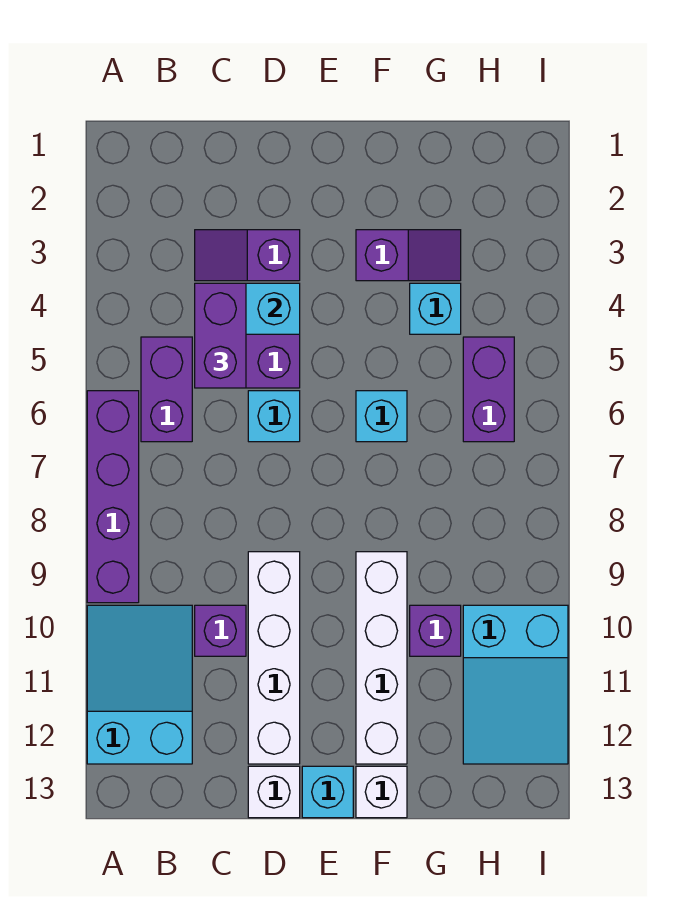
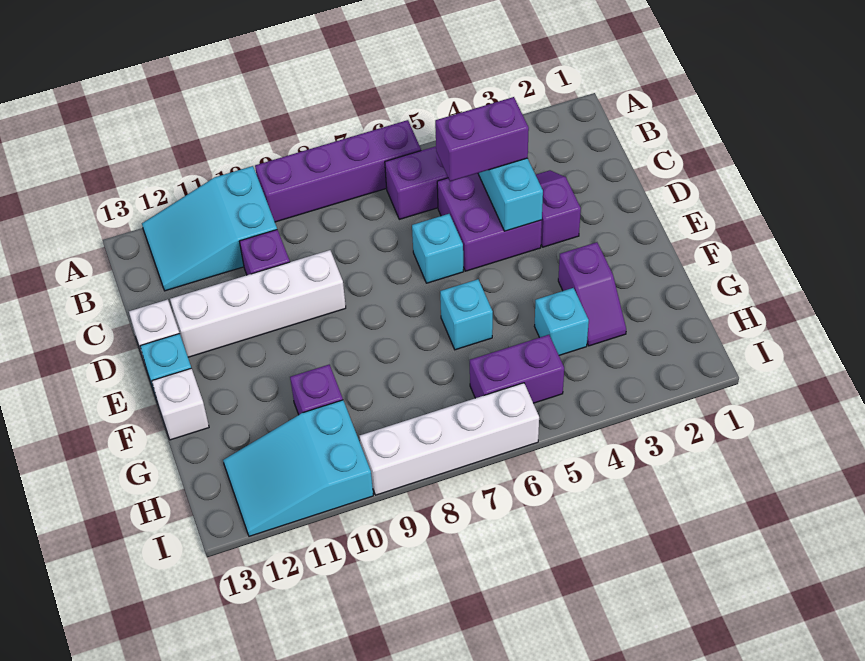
cyan 2x3 slope [87,605,192,764] -> cyan 2x3 slope turned to [142,166,277,291]
white 1x4 brick [356,552,407,764] -> white 1x4 brick moved to [360,383,539,495]

